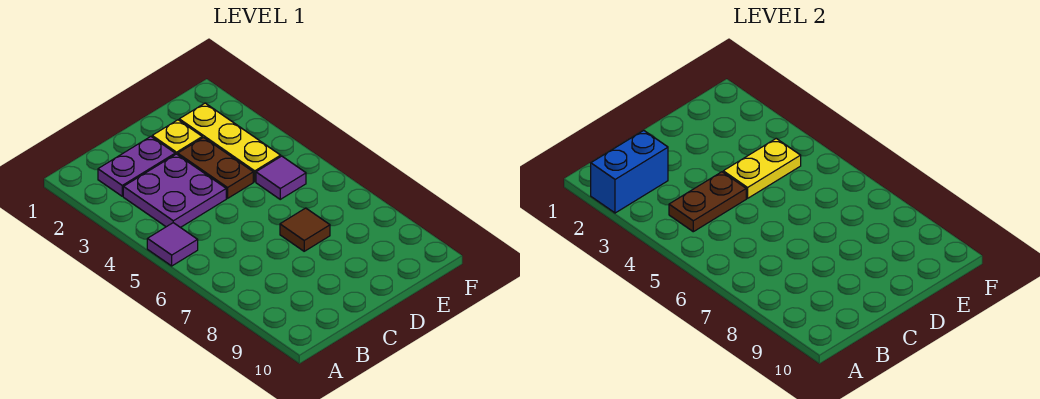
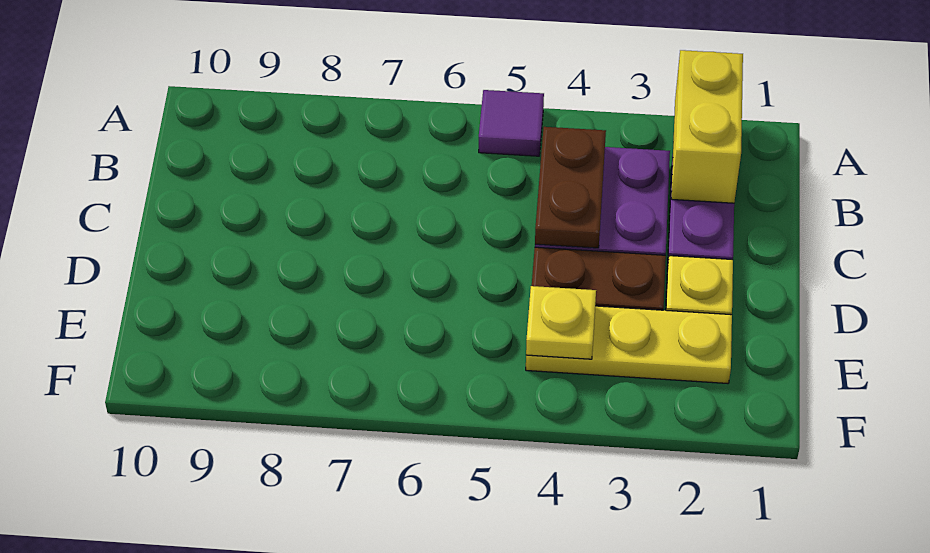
blue 1x2 brick [591,130,668,213] -> yellow 1x2 brick [671,50,743,203]
yellow 1x2 plate [723,138,801,198] -> yellow 1x1 plate [526,286,596,359]
brown 1x1 tile [280,208,330,251] -> none
purple 1x1 tile [256,156,306,199] -> none

